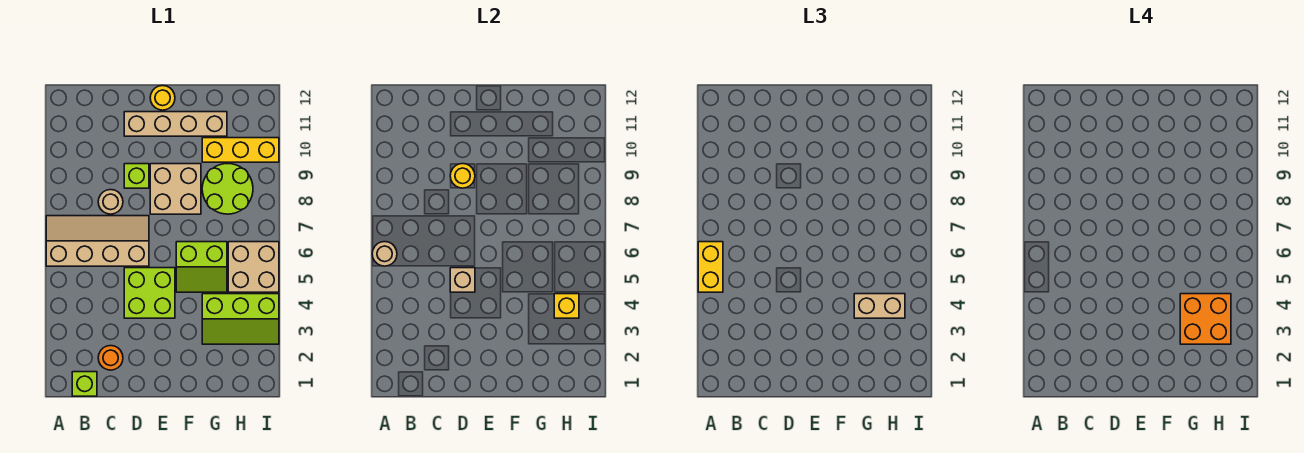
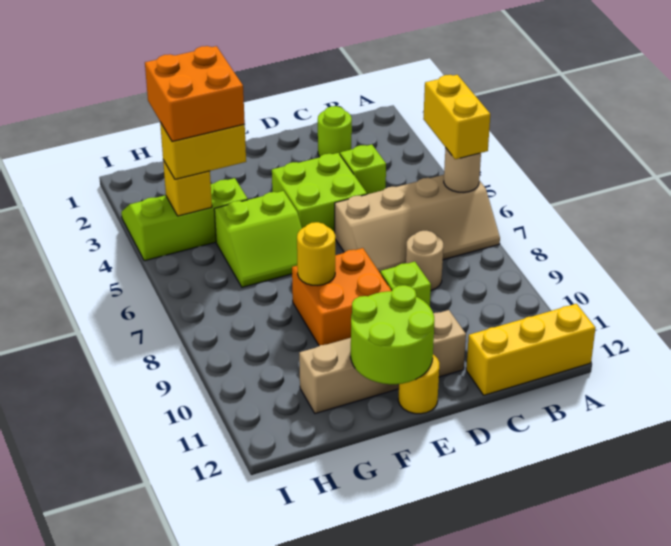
lime 1x1 brick [72,372,97,396] -> lime 1x1 brick moved to [340,145,386,194]
orange 1x1 round brick [98,346,123,370] -> lime 1x1 round brick [318,106,352,157]
tan 1x1 brick [450,268,475,292] -> none
yellow 1x1 round brick [450,164,475,188] -> yellow 1x1 round brick moved to [297,222,335,286]
tan 2x2 brick [150,164,201,214] -> orange 2x2 brick [292,248,392,346]
lime 2x2 slope [176,242,227,292] -> lime 2x2 slope turned to [214,191,302,287]
tan 1x2 brick [854,294,905,318] -> yellow 1x2 brick [160,123,246,179]
lime 2x2 round brick [202,164,253,214] -> lime 2x2 round brick moved to [351,285,434,384]
yellow 1x3 brick [202,138,279,162] -> yellow 1x3 brick moved to [466,304,595,395]
tan 2x2 brick [228,242,279,292] -> none

